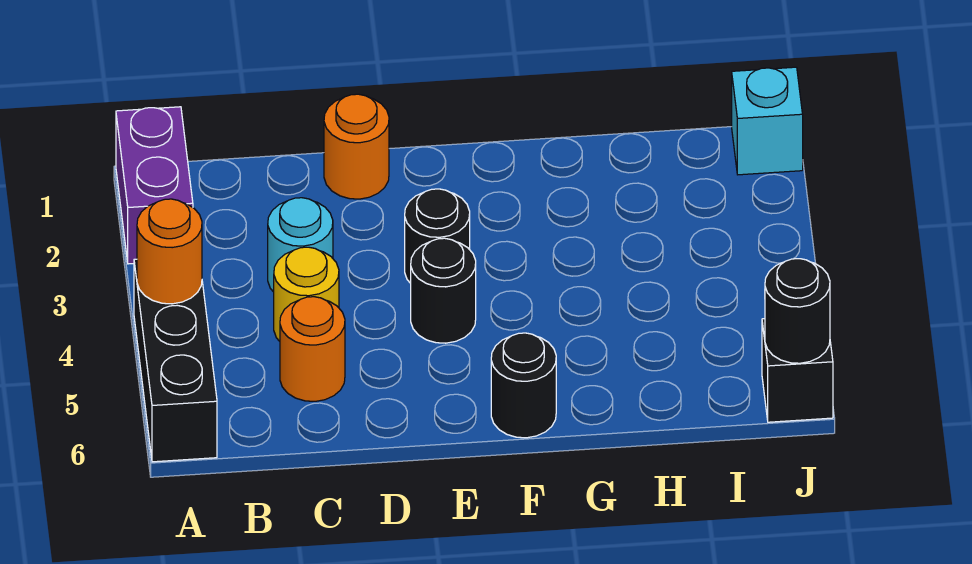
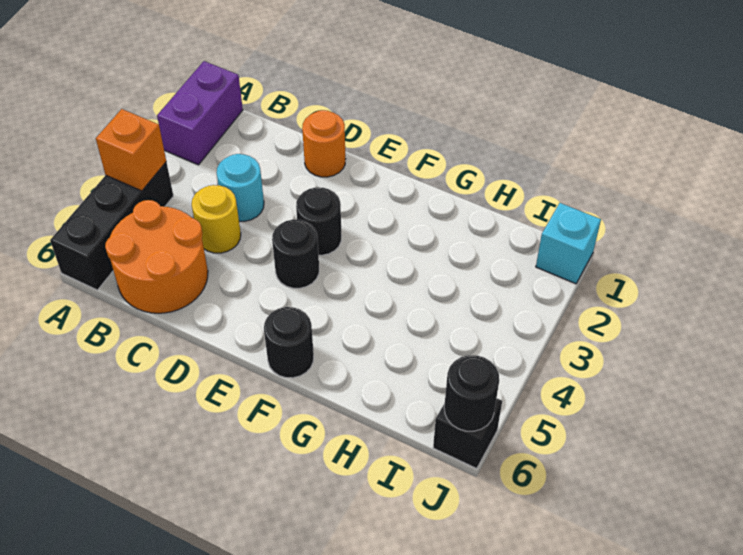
orange 1x1 round brick [137,199,202,304] -> orange 1x1 brick [96,109,166,191]
orange 1x1 round brick [280,297,345,401] -> orange 2x2 round brick [105,200,208,313]

